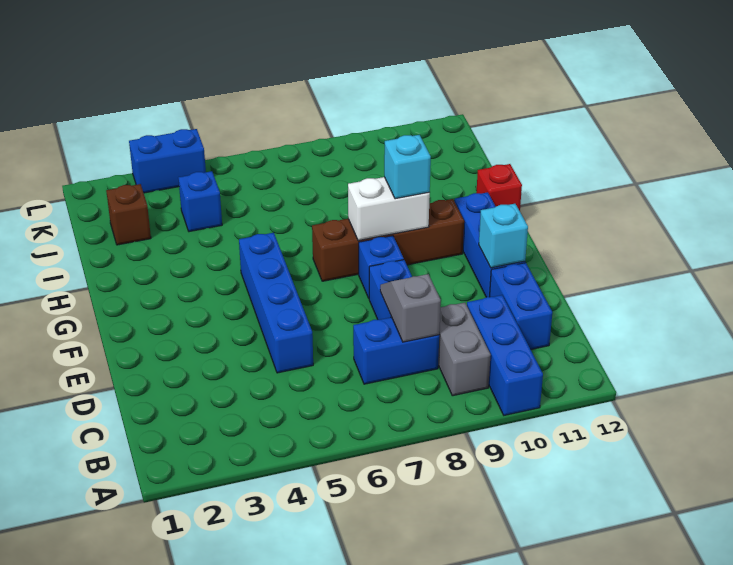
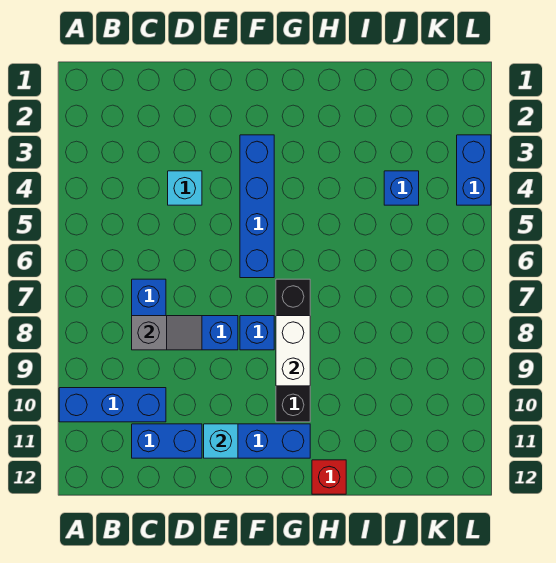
grey 1x2 brick [438,303,491,396] -> none
blue 1x4 brick [239,233,313,373] -> blue 1x4 brick turned to [240,135,274,278]
brown 1x4 brick [312,199,464,281] -> black 1x4 brick [276,279,310,422]
cyan 1x1 brick [384,135,431,199] -> cyan 1x1 brick moved to [168,171,202,205]
brown 1x1 brick [106,184,151,245] -> none

